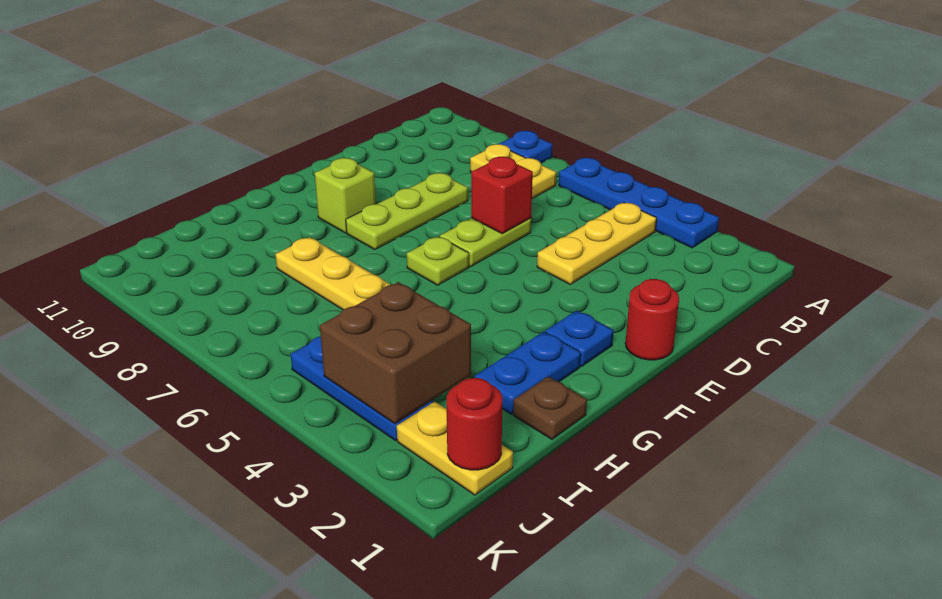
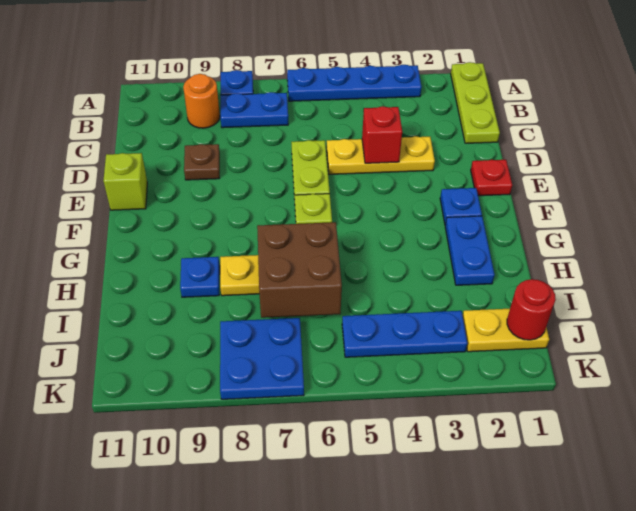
yellow 1x3 plate [537,203,657,284] -> yellow 1x3 plate turned to [327,136,435,175]
yellow 1x2 plate [470,144,556,198] -> blue 1x2 plate [221,92,288,128]
none -> orange 1x1 round brick [183,74,220,128]
red 1x1 brick [471,157,533,234] -> red 1x1 brick moved to [362,106,402,163]
lime 1x3 plate [346,173,468,250] -> lime 1x3 plate moved to [451,62,500,143]
red 1x1 round brick [625,279,679,360] -> red 1x1 plate [471,160,512,196]
lime 1x1 brick [315,158,376,233] -> lime 1x1 brick moved to [103,153,147,210]
brown 1x1 plate [513,377,587,439] -> brown 1x1 plate moved to [184,144,220,180]
none -> blue 1x1 plate [180,257,220,297]
brown 2x2 brick [320,282,471,424] -> brown 2x2 brick moved to [257,222,342,318]
none -> blue 2x2 plate [220,318,304,399]

